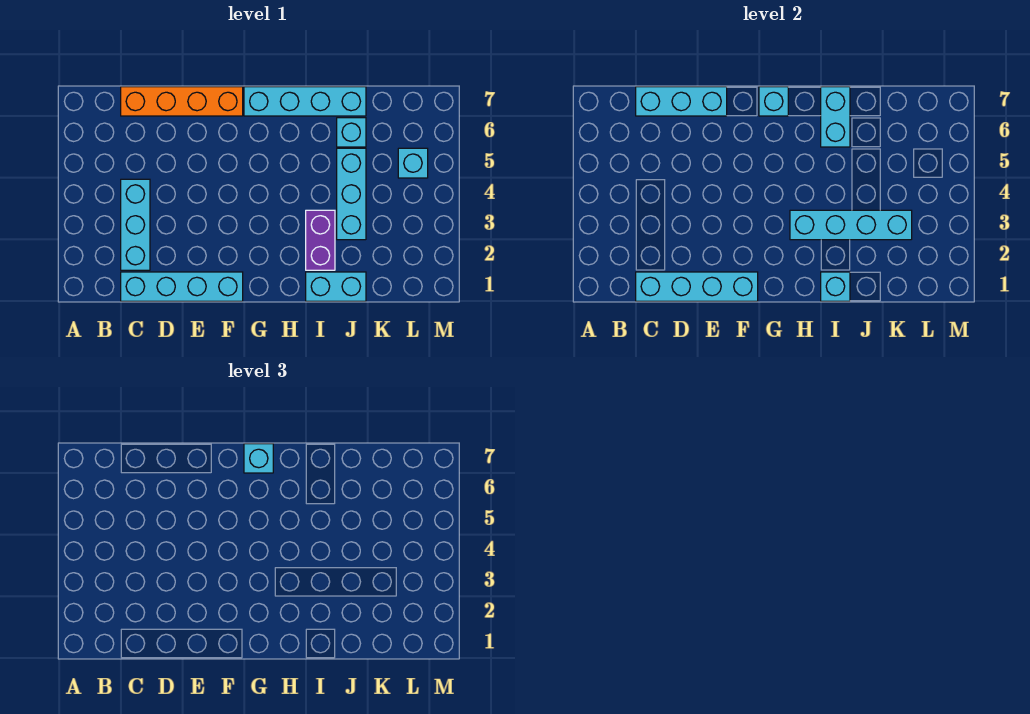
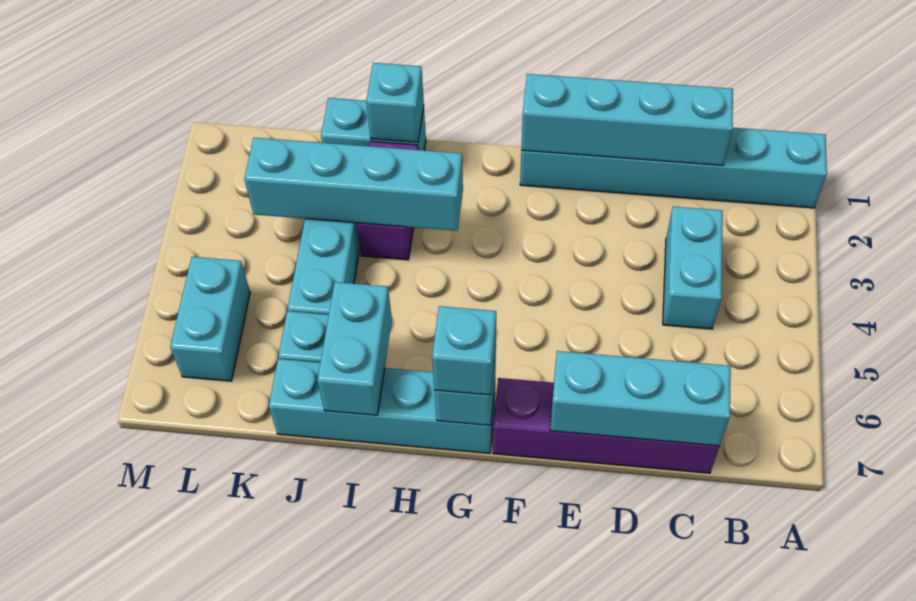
cyan 1x4 brick [121,272,243,301] -> cyan 1x6 brick [520,128,827,208]
cyan 1x3 brick [121,179,150,270] -> cyan 1x2 brick [663,206,723,329]
orange 1x4 brick [121,87,243,116] -> purple 1x4 brick [493,378,720,473]
cyan 1x1 brick [398,148,428,178] -> cyan 1x2 brick [170,257,250,381]

